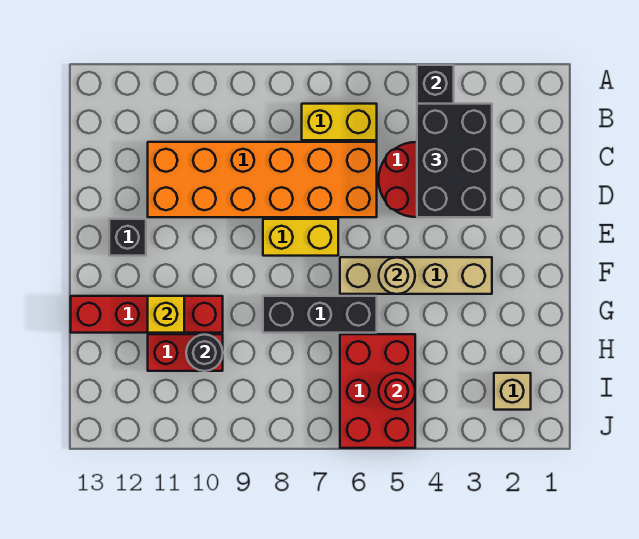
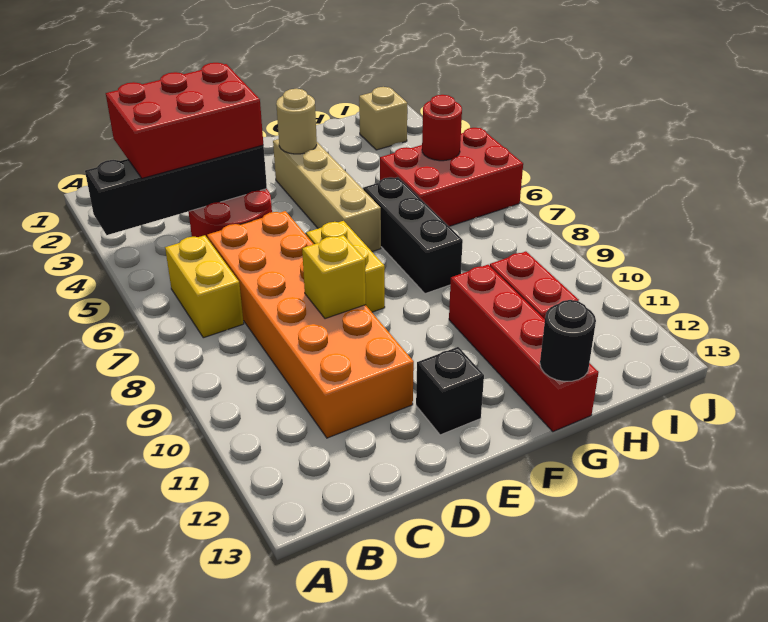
black 2x3 brick [417,104,492,217] -> red 2x3 brick [106,63,263,178]
tan 1x1 round brick [379,258,415,294] -> tan 1x1 round brick moved to [276,89,317,154]
yellow 1x1 brick [148,296,184,333] -> yellow 1x1 brick moved to [302,235,366,319]
black 1x1 round brick [186,334,223,371] -> black 1x1 round brick moved to [540,300,596,381]

